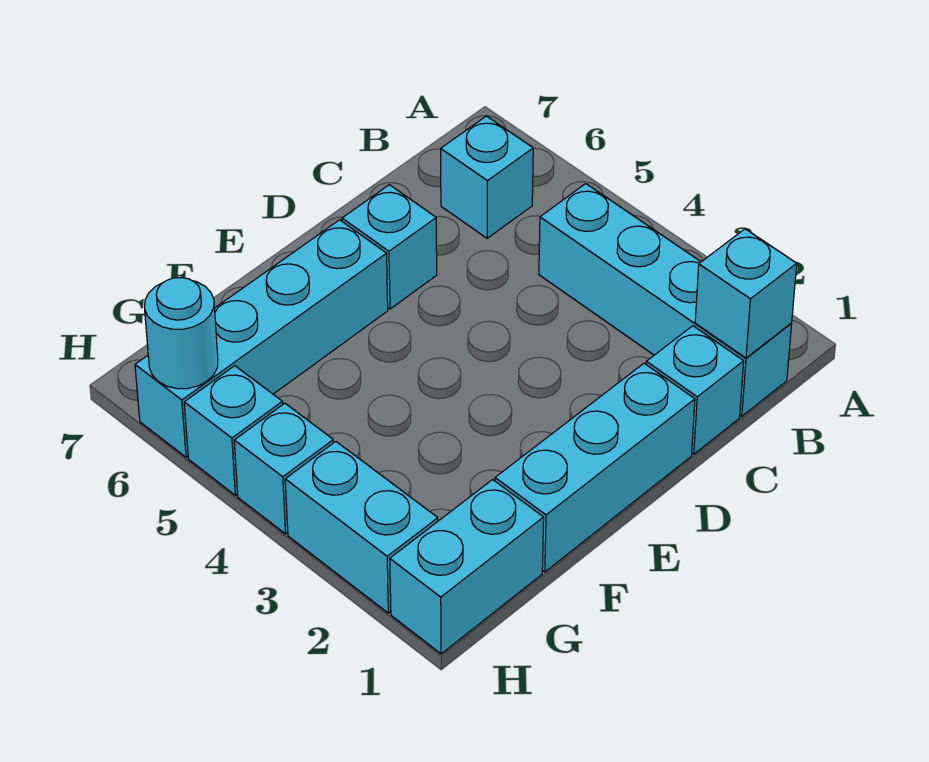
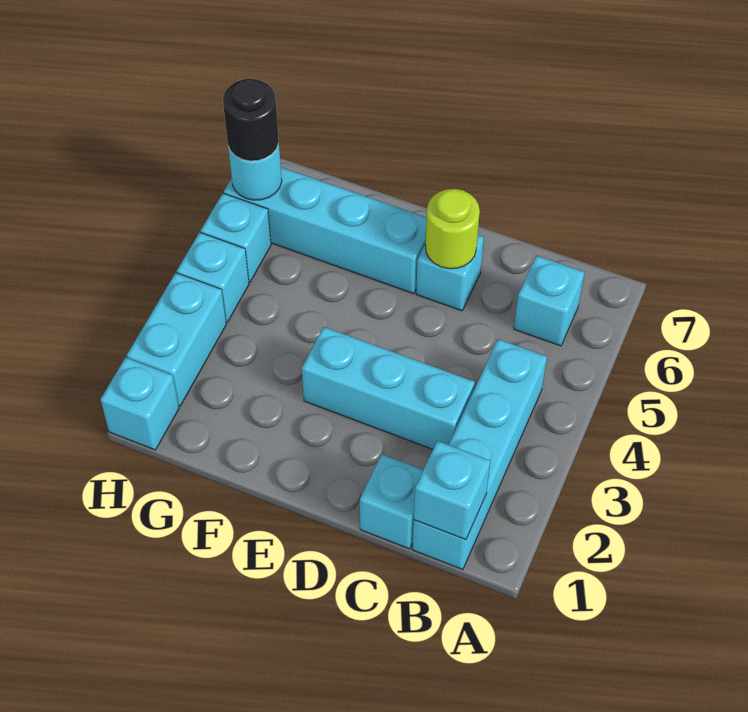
cyan 1x3 brick [495,363,695,572] -> cyan 1x3 brick moved to [302,327,475,449]
none -> lime 1x1 round brick [425,189,480,269]
cyan 1x2 brick [390,480,544,654] -> cyan 1x1 brick [100,357,179,450]
none -> black 1x1 round brick [223,79,279,161]

